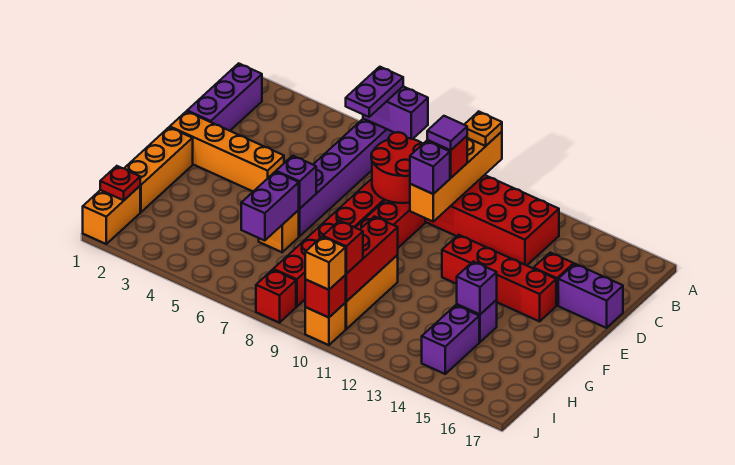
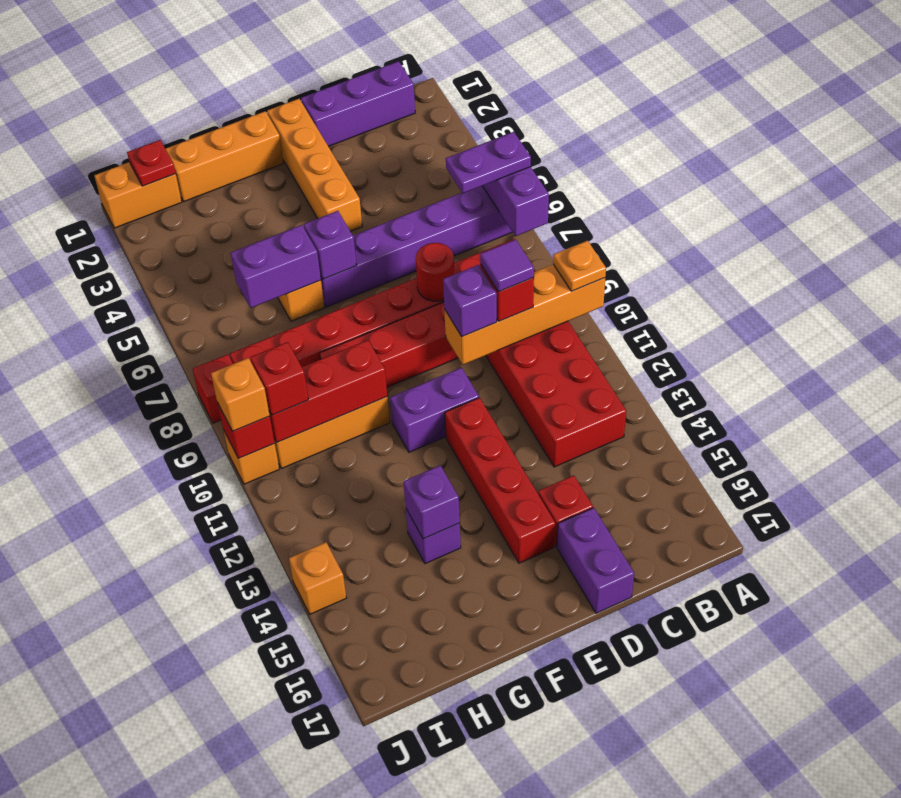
red 2x2 round brick [371,132,423,203] -> red 1x1 round brick [416,243,454,301]
purple 1x2 brick [422,305,479,374] -> purple 1x2 brick moved to [390,368,479,452]
none -> orange 1x1 brick [289,542,346,614]

